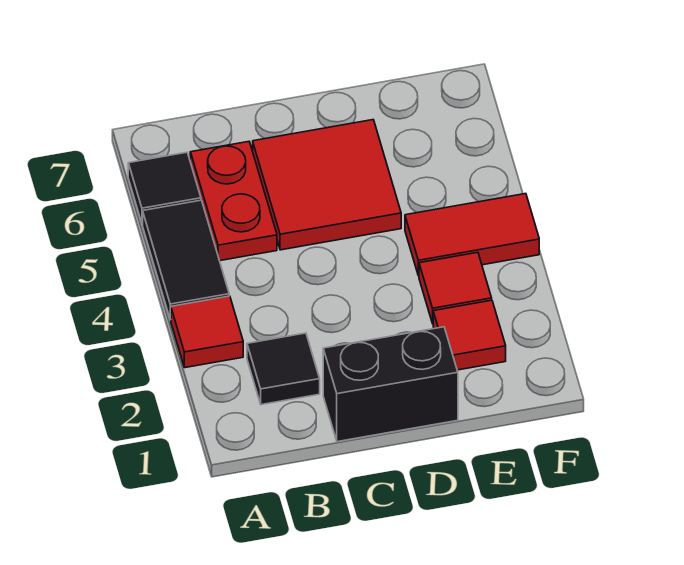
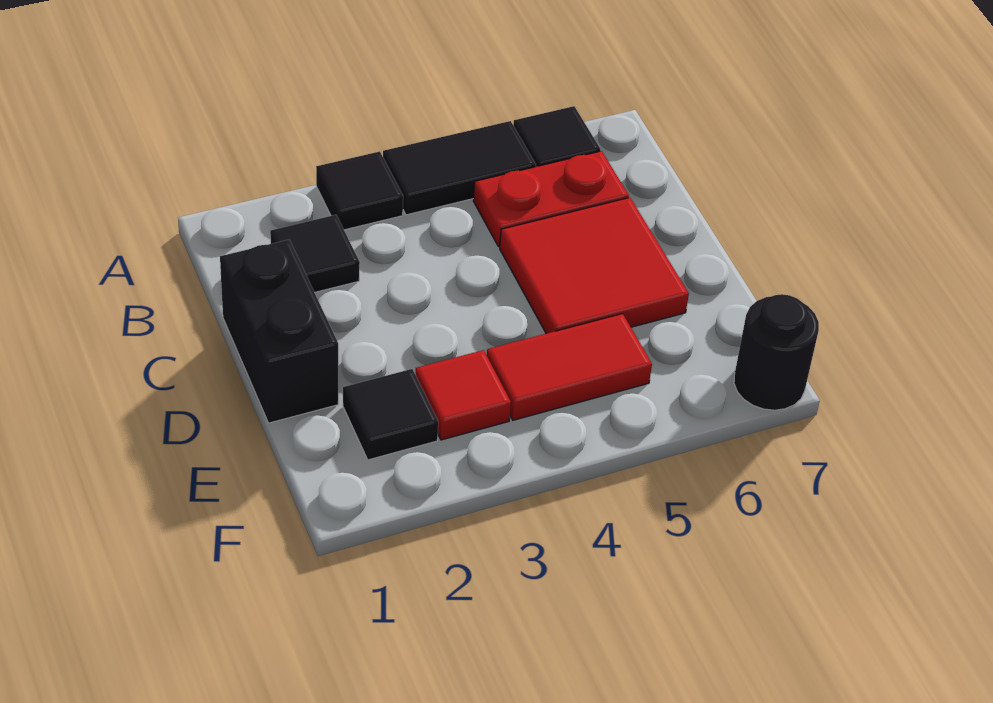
red 1x1 tile [171,296,243,368] -> black 1x1 tile [316,151,403,230]
red 1x1 tile [433,300,506,370] -> black 1x1 tile [343,369,438,460]
red 1x2 tile [405,194,539,276] -> red 1x2 tile turned to [487,314,652,420]
none -> black 1x1 round brick [734,294,819,410]

